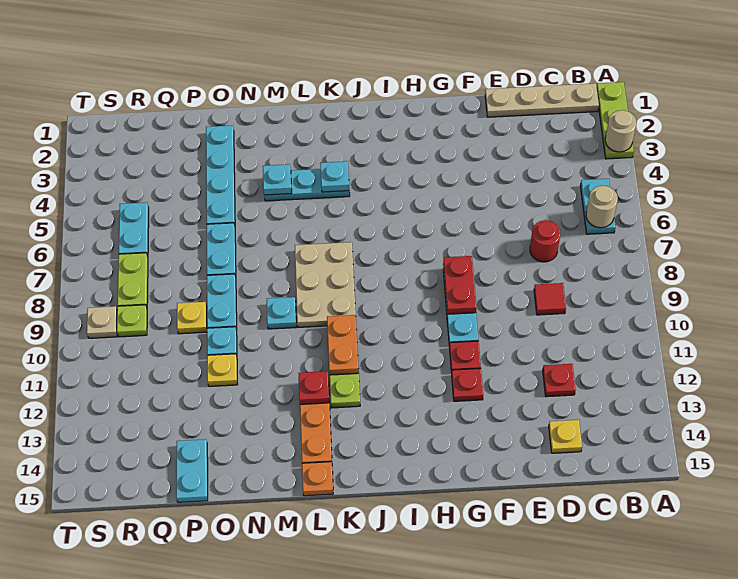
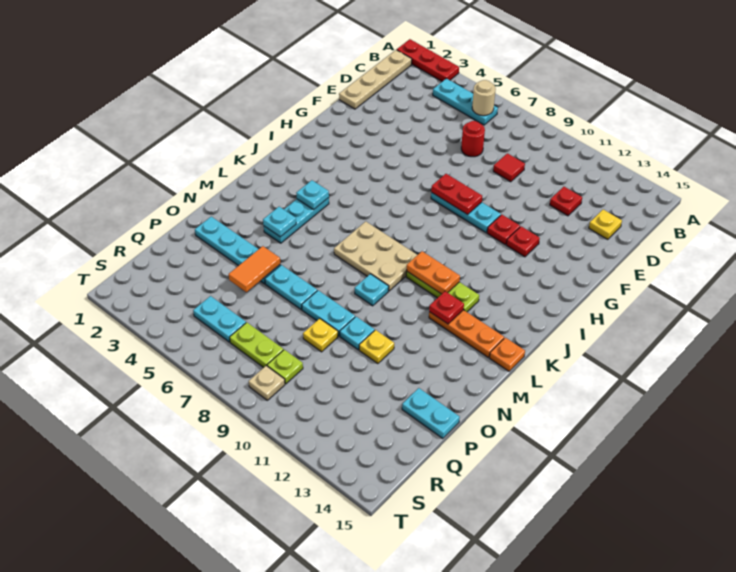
lime 1x3 plate [597,82,634,159] -> red 1x3 plate [397,39,459,81]
tan 1x1 round brick [605,110,636,152] -> none
cyan 1x2 plate [580,179,615,234] -> cyan 1x3 plate [433,78,498,125]
none -> orange 1x2 tile [229,246,280,292]

